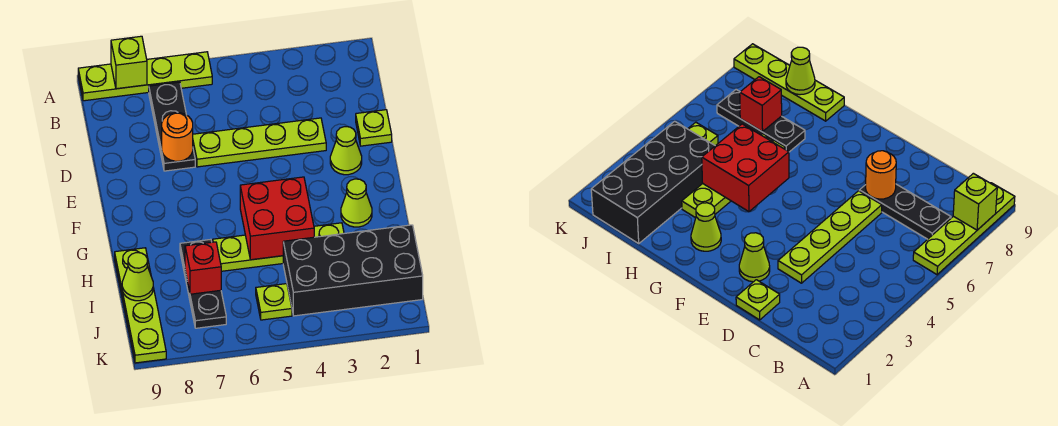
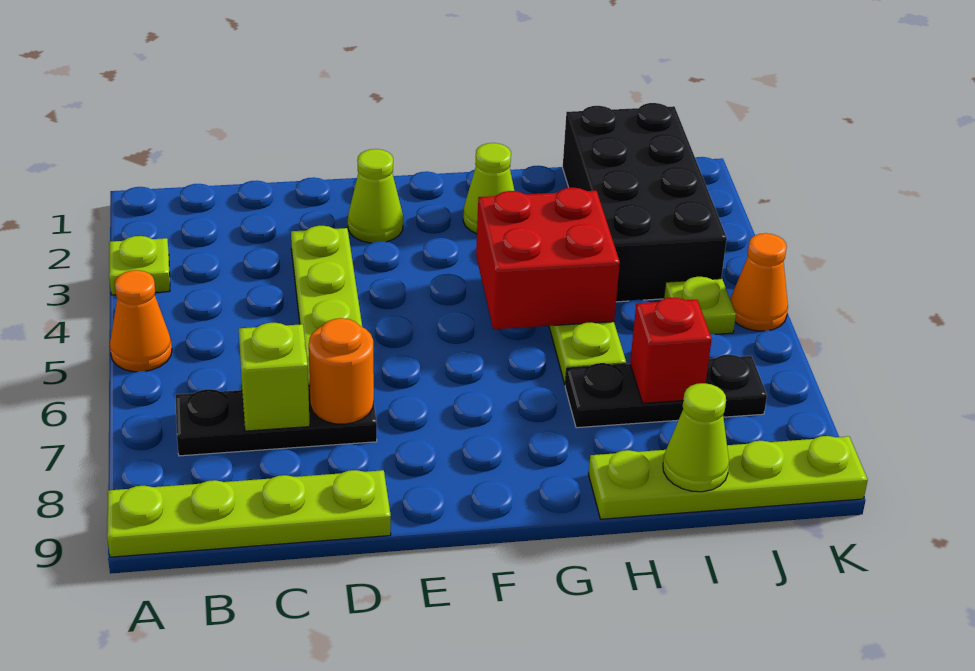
none -> orange 1x1 cone [110,270,172,372]
lime 1x4 plate [78,52,212,101] -> lime 1x4 plate turned to [107,470,391,557]
lime 1x1 brick [111,36,147,89] -> lime 1x1 brick moved to [239,323,310,431]
lime 1x1 plate [356,110,392,146] -> lime 1x1 plate moved to [109,236,170,295]
none -> orange 1x1 cone [730,233,788,331]

